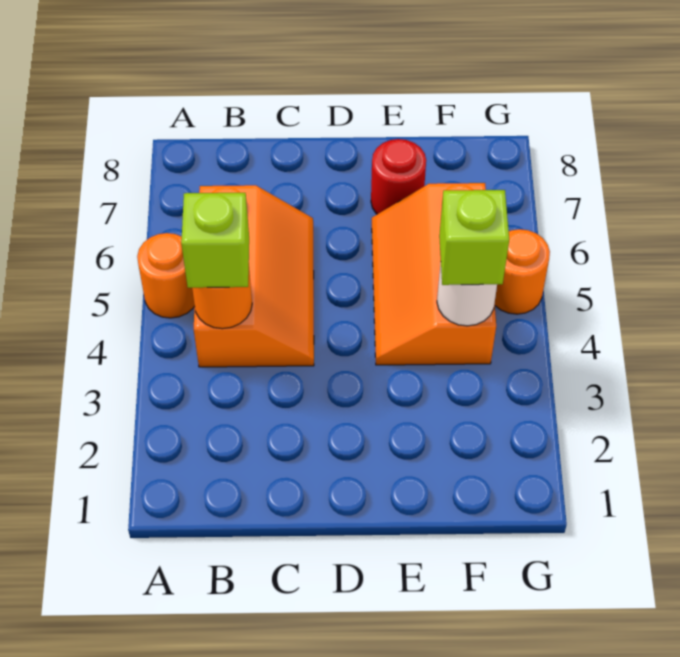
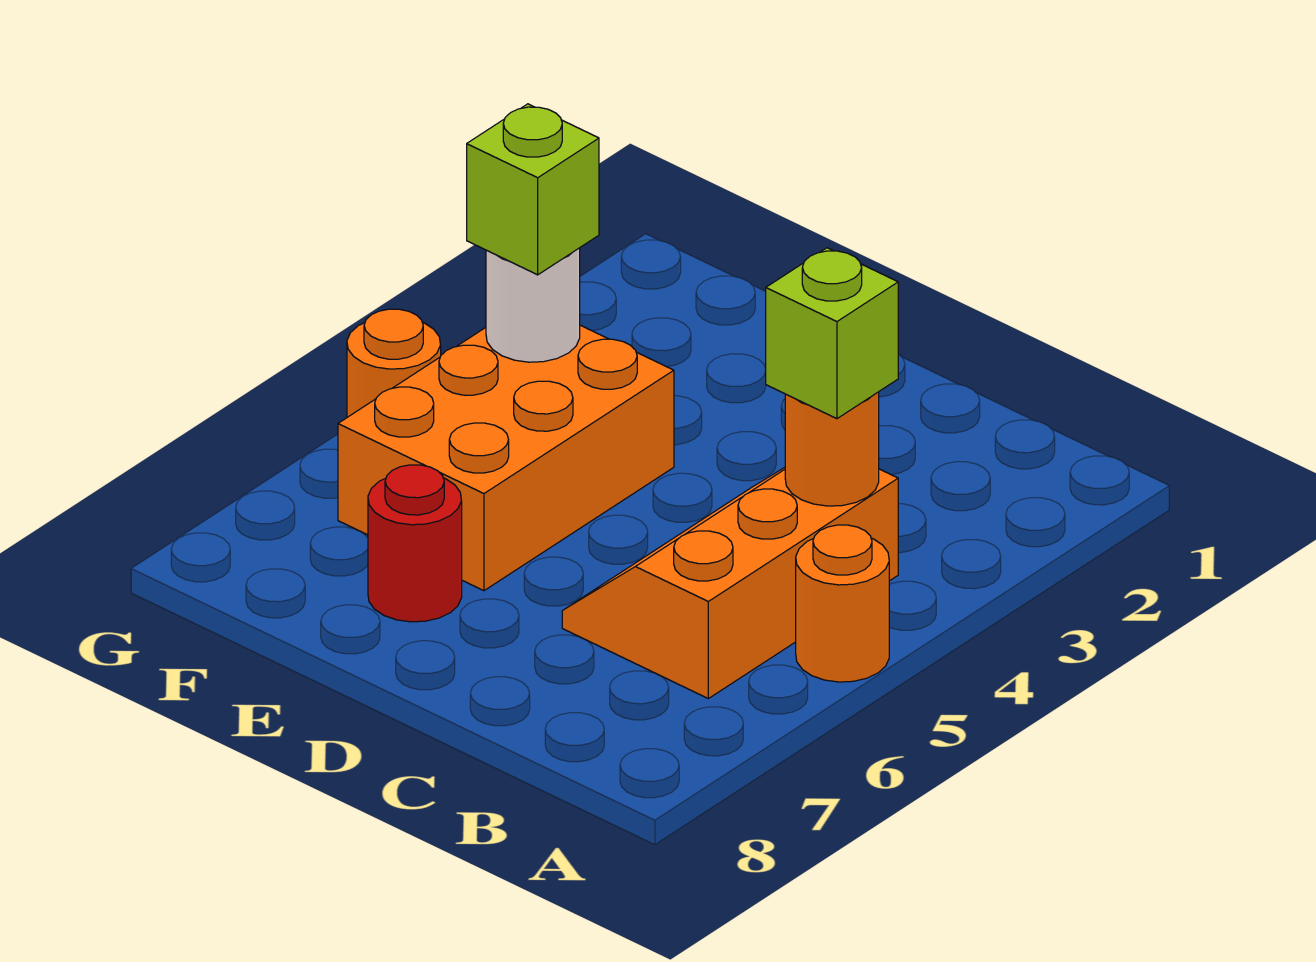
orange 2x3 slope [372,183,496,365] -> orange 2x3 brick [338,325,674,591]

